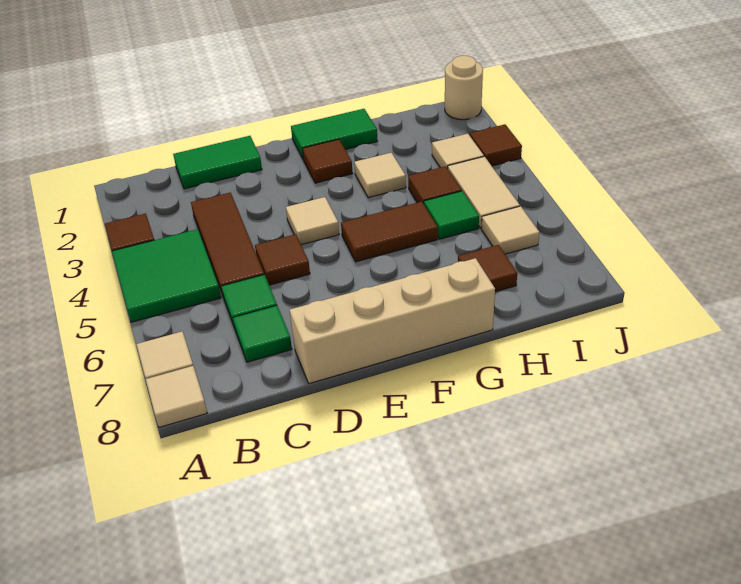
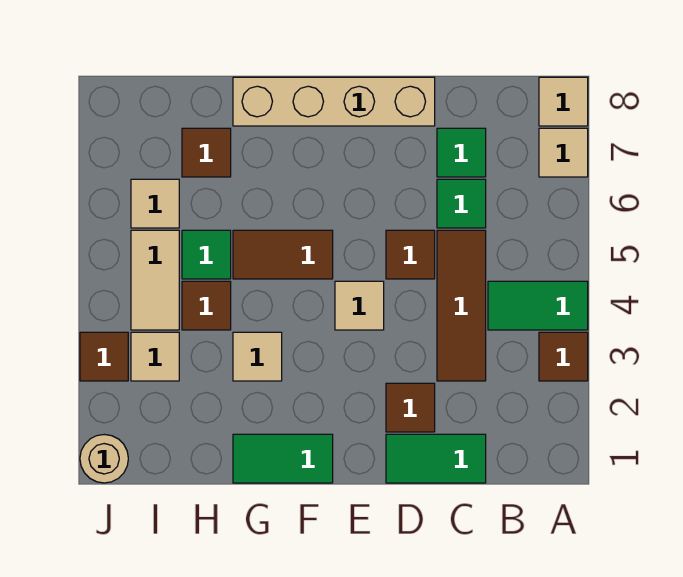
green 2x2 tile [112,229,221,322] -> green 1x2 tile [488,281,588,330]
brown 1x1 tile [302,139,353,183] -> brown 1x1 tile moved to [386,383,435,432]

